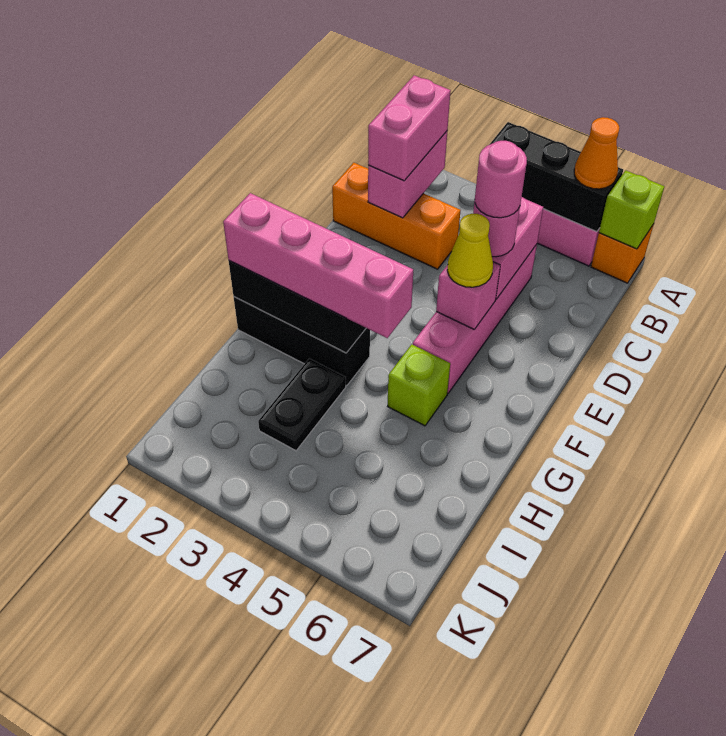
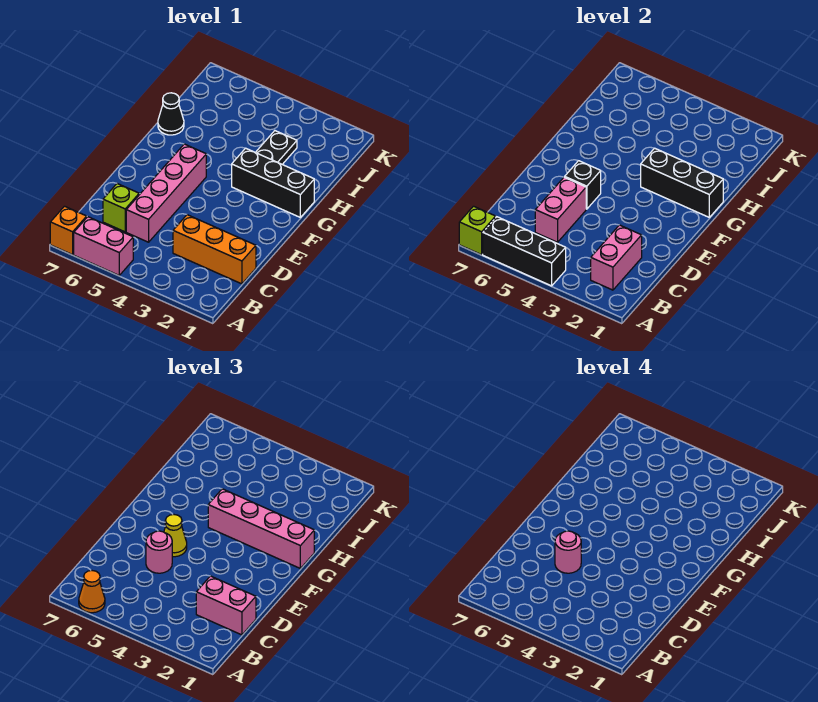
pink 1x2 brick [368,75,451,181] -> pink 1x2 brick turned to [196,576,256,635]
pink 1x1 brick [436,262,500,329] -> black 1x1 brick [565,161,601,209]
lime 1x1 brick [388,344,450,426] -> lime 1x1 brick moved to [103,184,139,232]
none -> black 1x1 cone [158,93,184,135]

